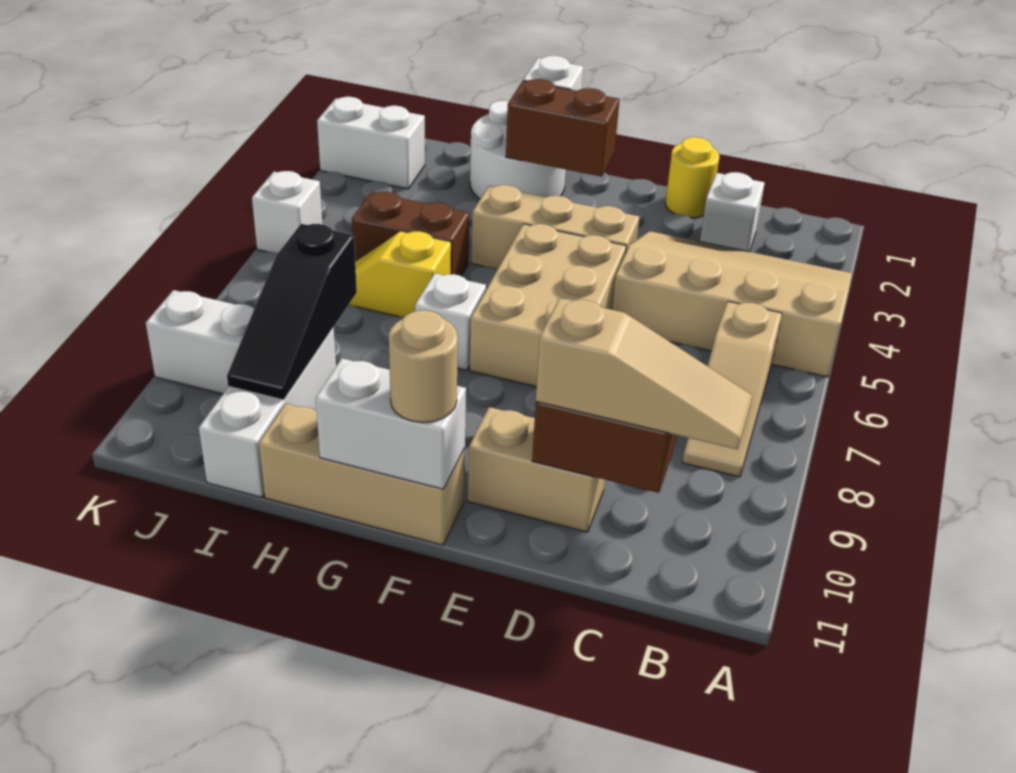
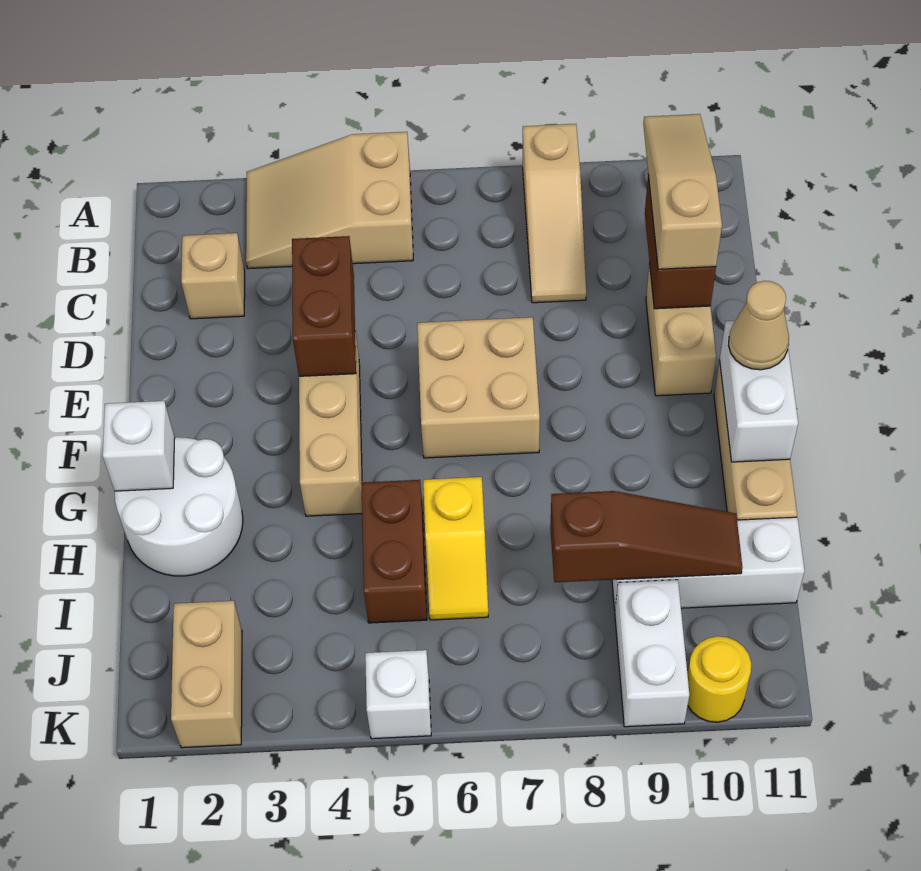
tan 3x4 slope [612,231,852,377] -> tan 2x3 slope [246,132,413,269]
tan 1x3 slope [682,301,782,477] -> tan 1x3 slope turned to [523,124,586,303]
white 1x1 brick [700,172,765,252] -> tan 1x1 brick [181,233,245,319]
yellow 1x1 round brick [665,137,719,218] -> yellow 1x1 round brick moved to [688,636,751,722]
tan 2x3 brick [470,224,626,387] -> tan 2x2 brick [417,317,540,458]
brown 1x2 brick [506,79,620,177] -> brown 1x2 brick moved to [292,236,356,376]
tan 1x1 round brick [389,310,458,423] -> tan 1x1 cone [728,281,789,370]
white 1x1 brick [415,274,486,370] -> none
black 1x3 slope [227,224,357,400] -> brown 1x3 slope [550,491,742,582]
white 1x2 brick [317,97,425,189] -> tan 1x2 brick [171,601,242,748]

